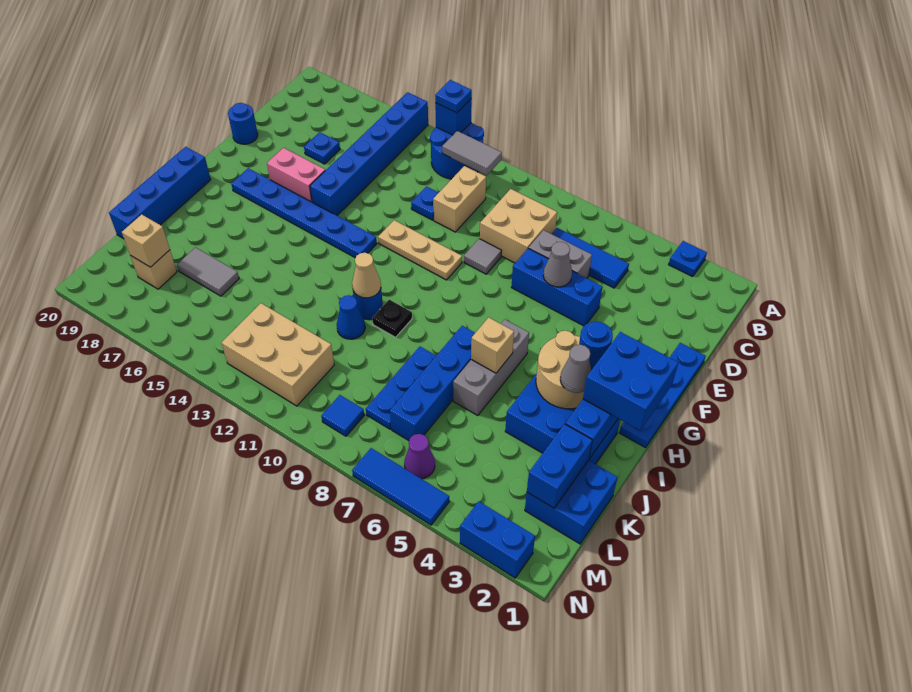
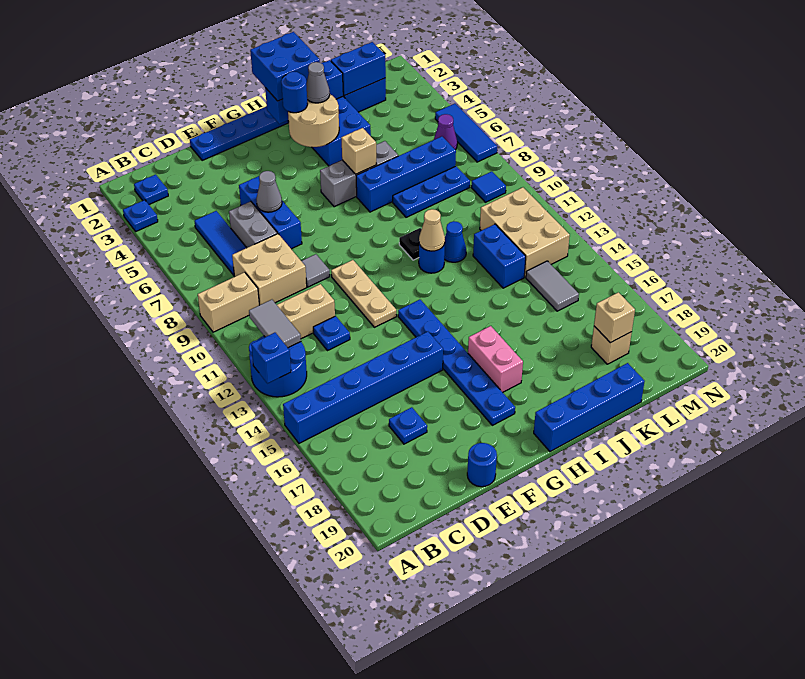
none -> tan 1x2 brick [198,272,259,332]
blue 1x1 plate [435,80,472,113] -> blue 1x1 plate moved to [134,175,168,204]
pink 1x2 brick [267,148,325,202] -> pink 1x2 brick moved to [468,326,523,392]
grey 1x2 tile [177,247,239,296] -> grey 1x2 tile moved to [526,261,579,311]
blue 1x2 brick [460,501,535,578] -> blue 1x2 brick moved to [473,224,526,288]

